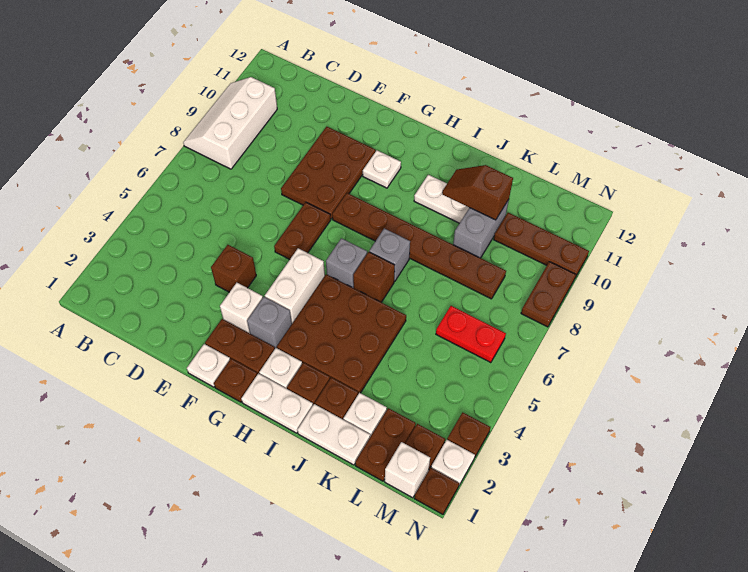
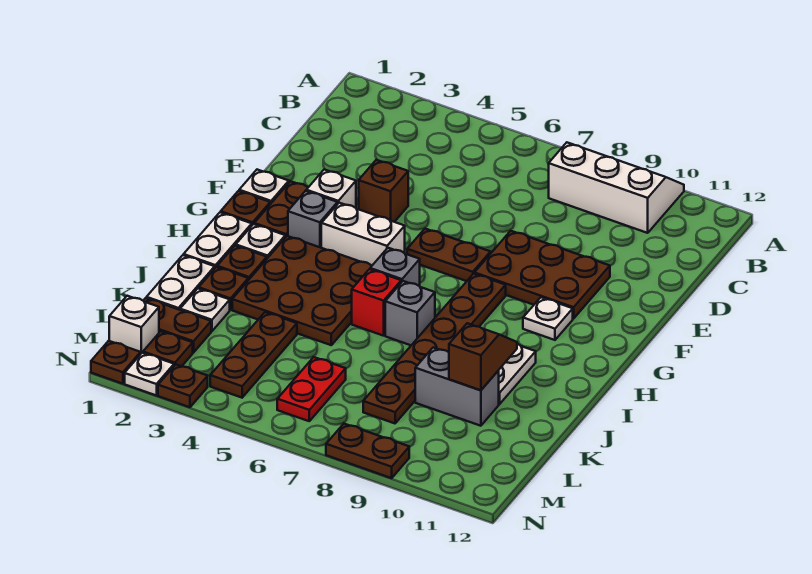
brown 1x1 brick [353,252,395,302] -> red 1x1 brick [352,269,401,336]
brown 1x3 plate [494,213,589,278] -> brown 1x3 plate moved to [210,312,297,398]

